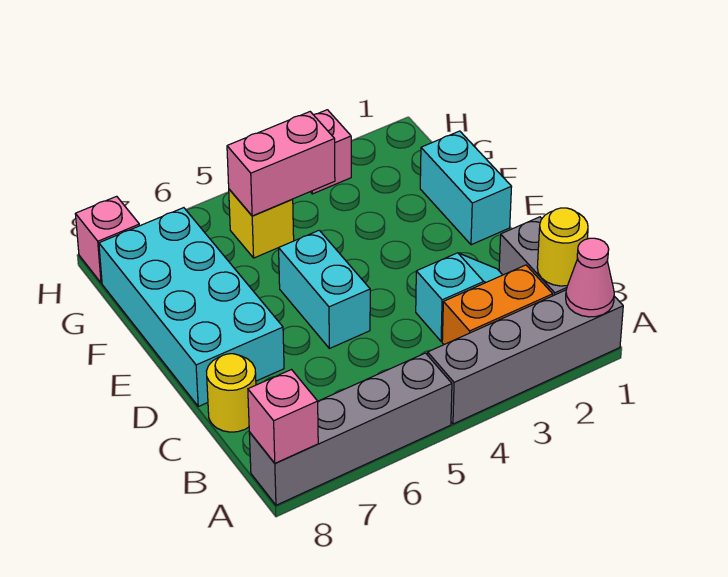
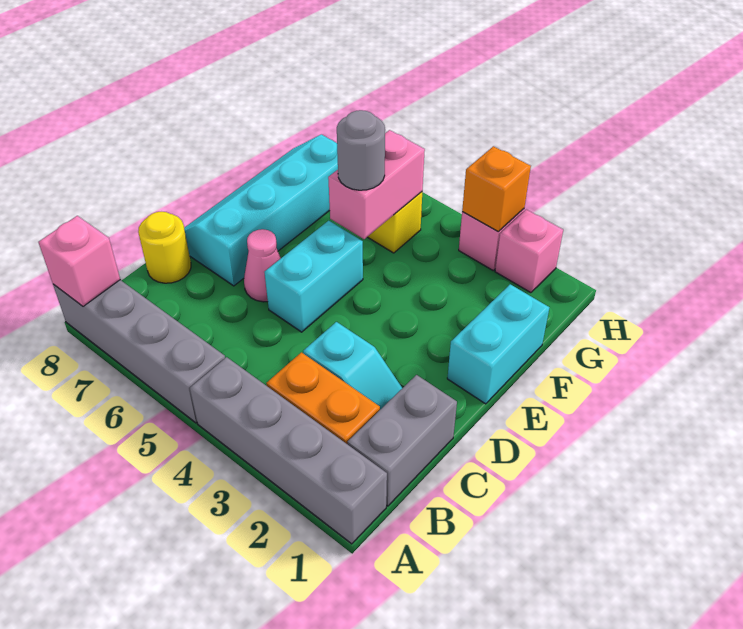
pink 1x1 cone [566,238,614,317] -> pink 1x1 cone moved to [244,229,281,302]
yellow 1x1 round brick [537,208,588,286] -> none
cyan 2x4 brick [99,208,284,406] -> cyan 2x4 slope [184,134,338,286]
none -> grey 1x1 round brick [337,110,385,190]
pink 1x2 brick [227,112,335,216] -> pink 1x2 brick turned to [328,130,425,239]
none -> orange 1x1 brick [462,146,531,232]
pink 1x1 brick [75,196,139,283] -> pink 1x1 brick moved to [495,209,563,293]

